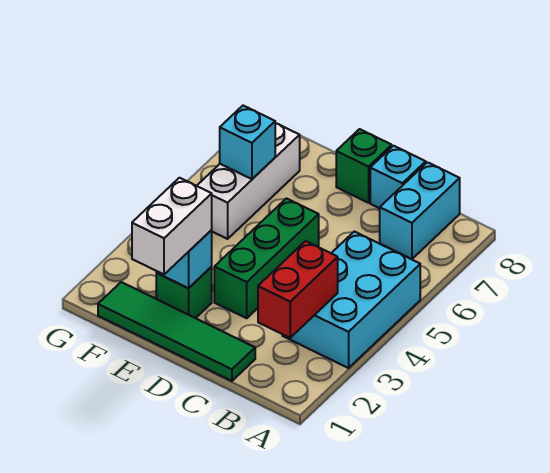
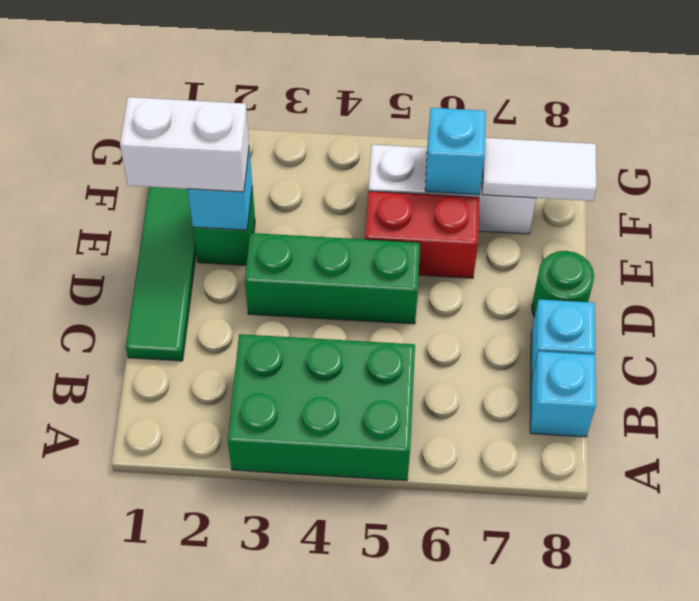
cyan 2x3 brick [282,232,420,368] -> green 2x3 brick [228,334,415,480]
red 1x2 brick [258,241,338,338] -> red 1x2 brick moved to [365,191,479,278]
cyan 1x2 brick [380,162,460,259] -> cyan 1x1 brick [530,351,596,437]
green 1x1 brick [336,129,392,203] -> green 1x1 round brick [532,251,594,317]
none -> white 1x2 tile [482,138,596,201]

